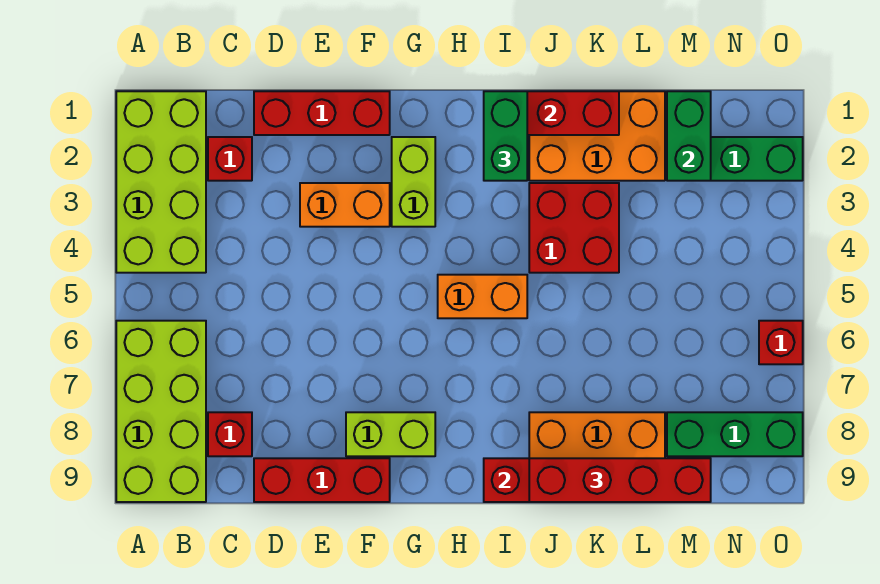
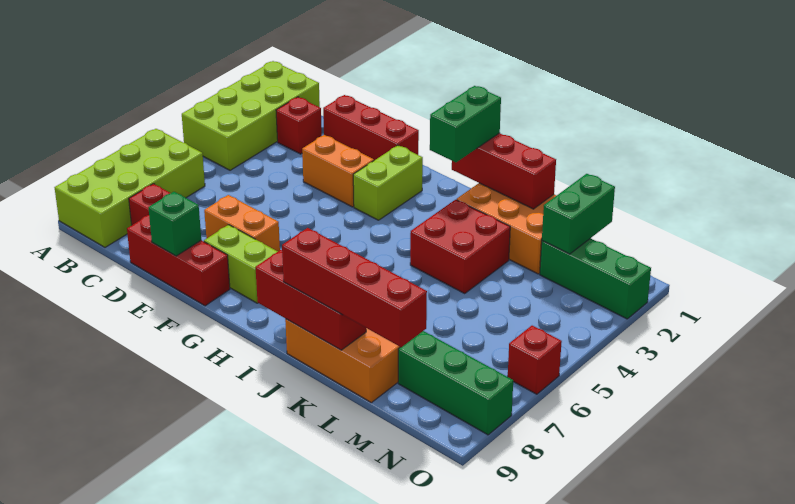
none -> green 1x1 brick [148,192,201,256]
orange 1x2 brick [438,275,527,318] -> orange 1x2 brick moved to [204,195,280,251]

